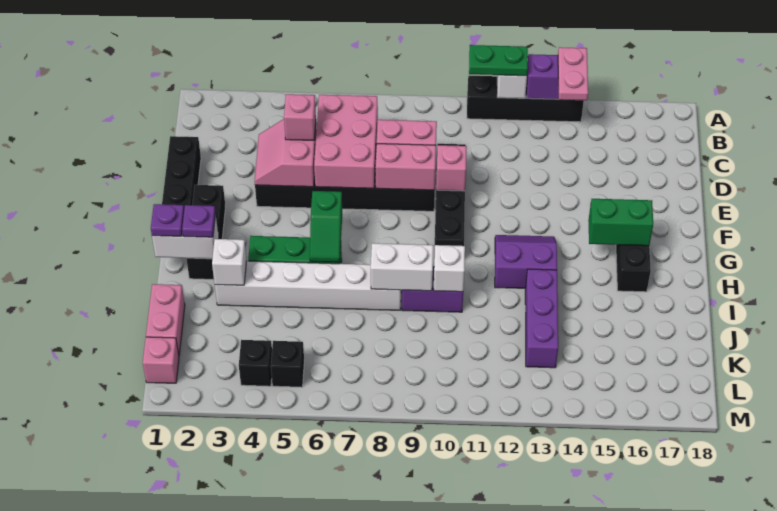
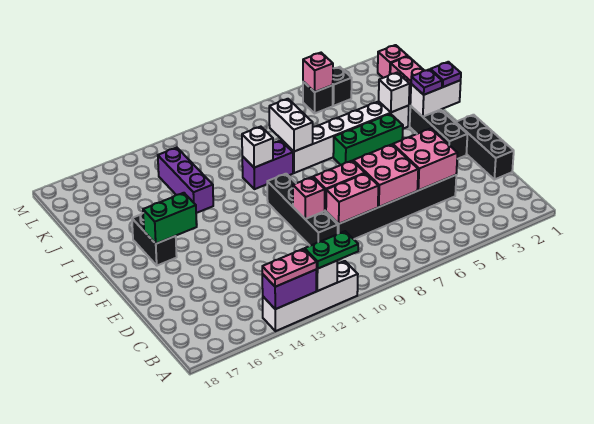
black 1x4 brick [467,76,584,122] -> white 1x4 brick [263,261,358,331]
pink 1x2 plate [558,47,588,100] -> pink 1x2 plate turned to [262,249,317,287]
pink 2x3 brick [314,95,378,188] -> pink 2x2 brick [353,144,418,207]
pink 2x2 slope [255,119,317,187] -> pink 2x2 brick [393,128,457,190]
pink 1x1 brick [284,94,316,140] -> pink 1x1 brick moved to [303,53,333,92]
green 1x2 slope [310,191,342,262] -> none
purple 2x2 slope [495,235,557,288] -> none
white 1x2 brick [371,243,433,291] -> white 1x2 brick turned to [269,99,313,151]

